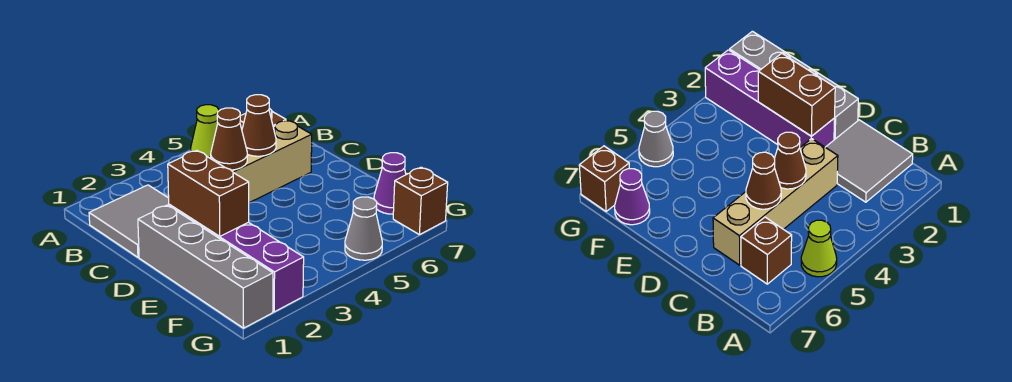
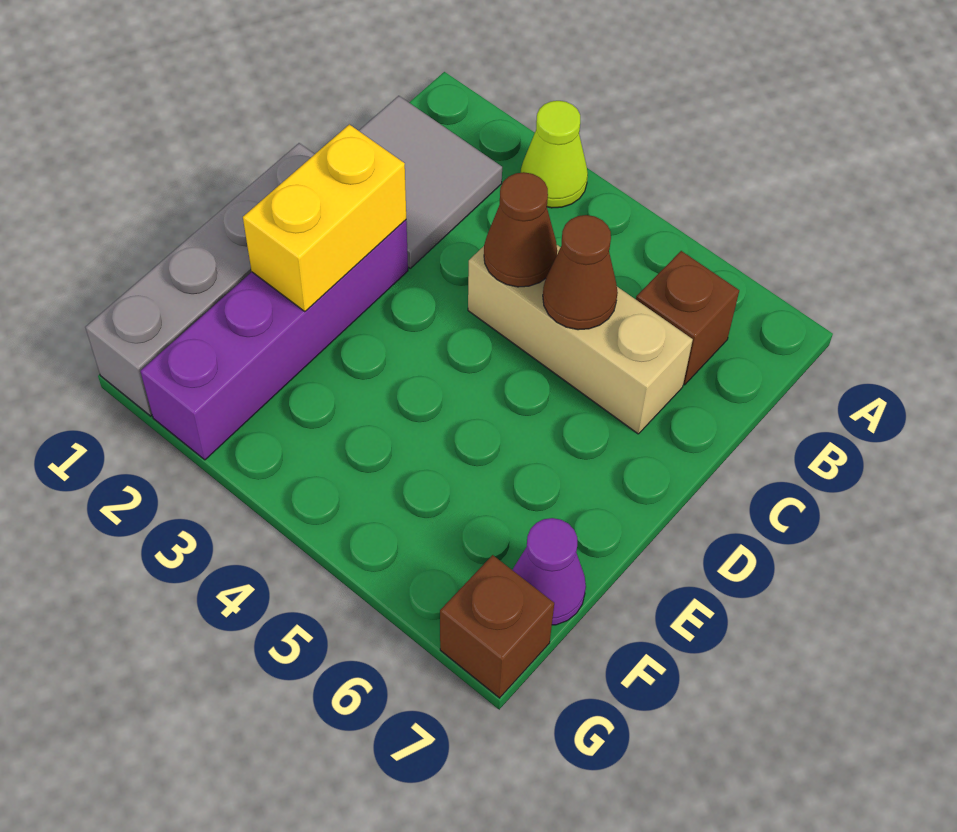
lime 1x1 cone [191,105,219,157] -> lime 1x1 cone moved to [521,101,588,208]
tan 1x4 brick [209,120,312,203] -> tan 1x3 brick [468,245,693,434]
brown 1x2 brick [168,151,249,236] -> yellow 1x2 brick [243,124,406,312]
grey 1x1 cone [345,197,382,260] -> none

